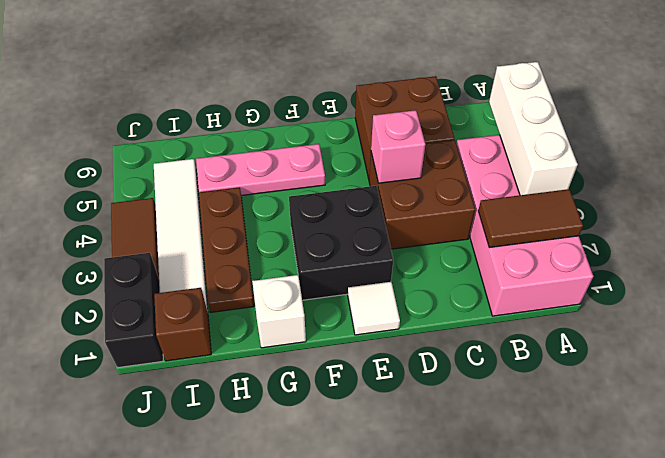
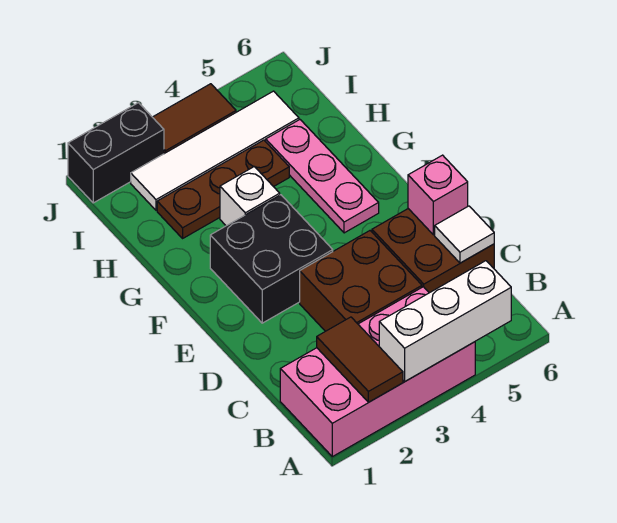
pink 1x1 brick [371,110,425,183] -> pink 1x1 brick moved to [408,155,468,235]
white 1x1 tile [348,282,400,335] -> white 1x1 tile moved to [435,206,494,263]
white 1x1 brick [252,275,306,348] -> white 1x1 brick moved to [220,167,280,226]
brown 1x1 brick [154,288,211,361] -> none

